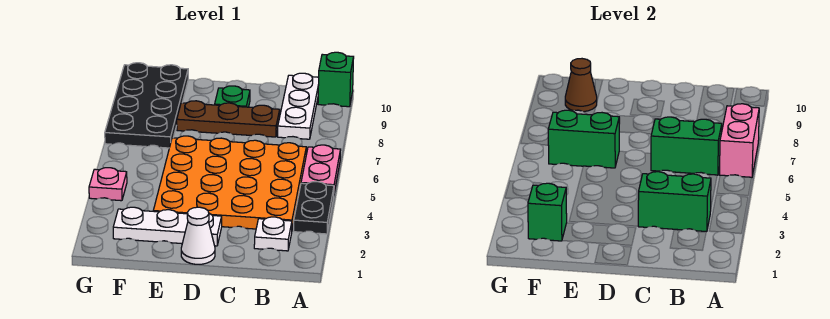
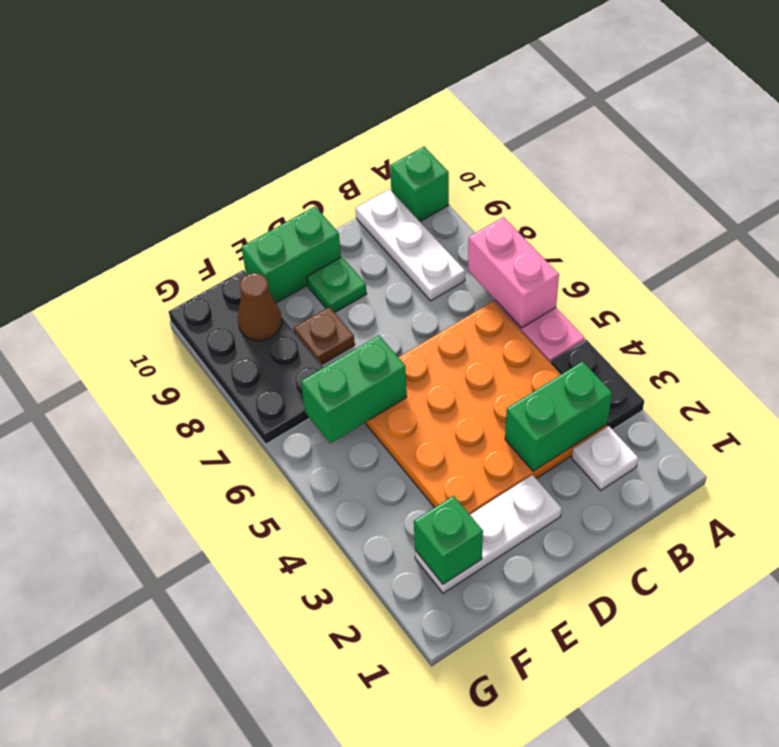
green 1x2 brick [651,117,722,175] -> green 1x2 brick moved to [241,207,341,303]
brown 1x3 plate [177,101,280,137] -> brown 1x1 plate [294,307,355,365]
white 1x1 cone [181,207,215,264] -> none
pink 1x1 plate [89,168,127,201] -> none

